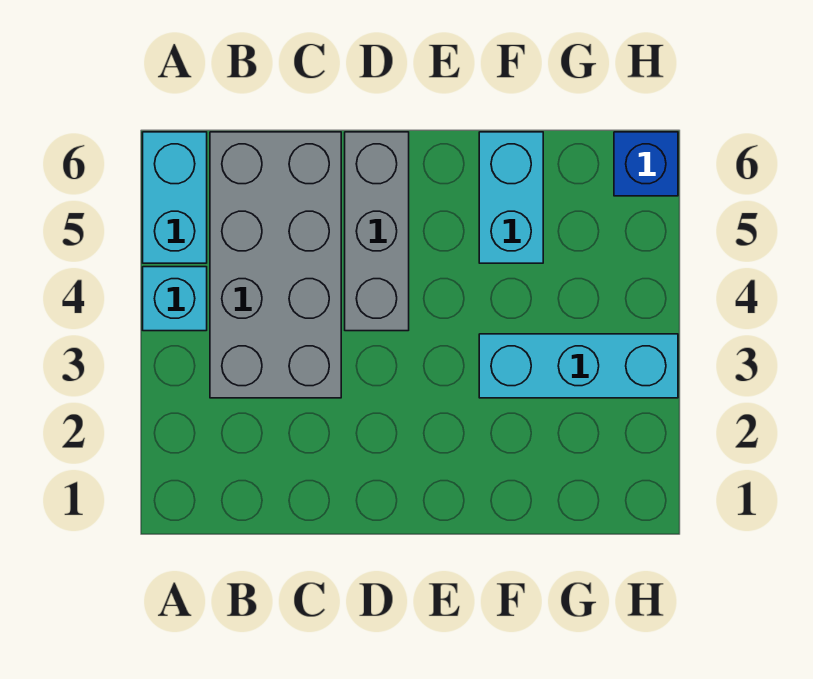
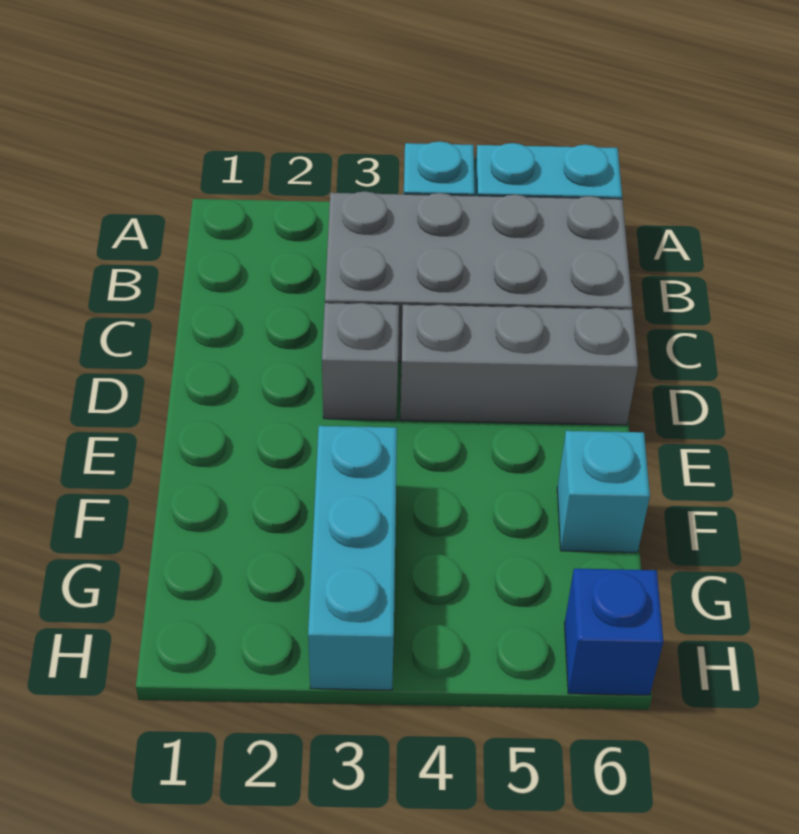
none -> grey 1x1 brick [322,303,399,420]
cyan 1x2 brick [479,132,543,263] -> cyan 1x1 brick [557,431,650,552]

